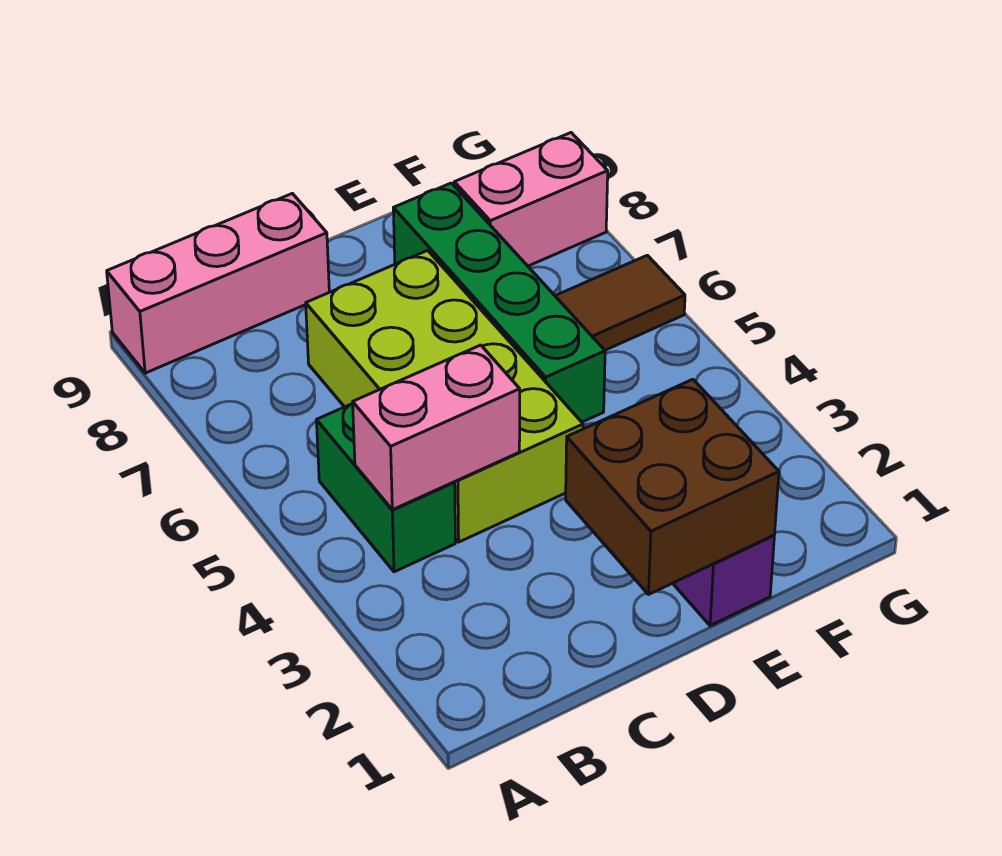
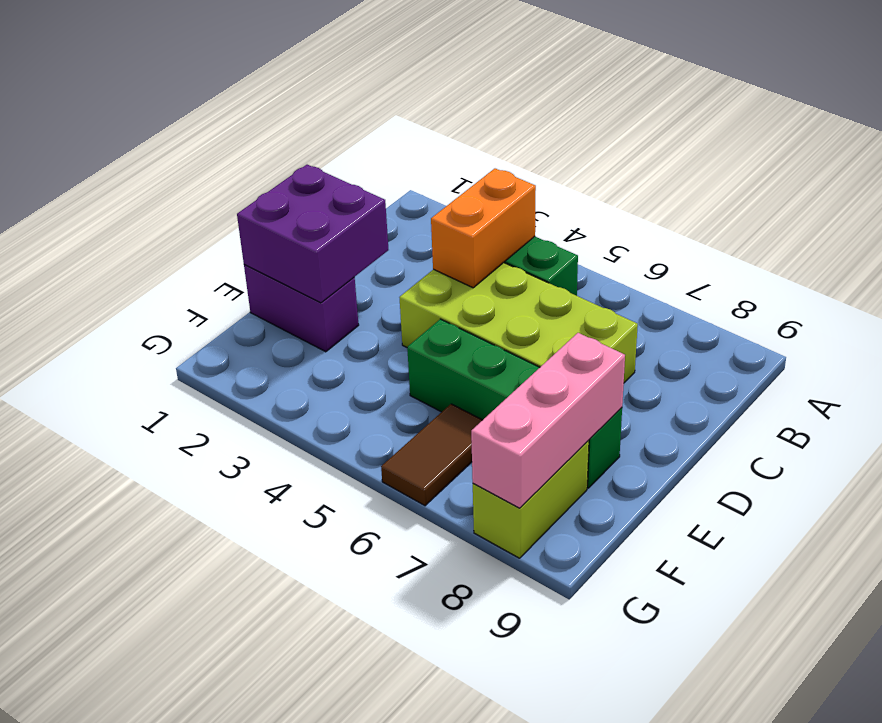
pink 1x3 brick [107,193,329,373] -> pink 1x3 brick moved to [471,333,625,508]
pink 1x2 brick [353,345,520,510] -> orange 1x2 brick [431,169,536,288]
brown 2x2 brick [566,379,779,594] -> purple 2x2 brick [237,165,388,303]
pink 1x2 brick [454,133,608,266] -> lime 1x2 brick [473,440,589,558]

